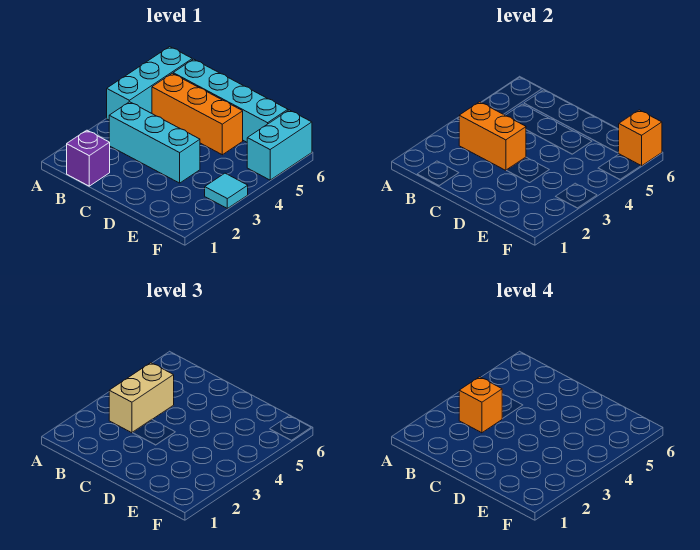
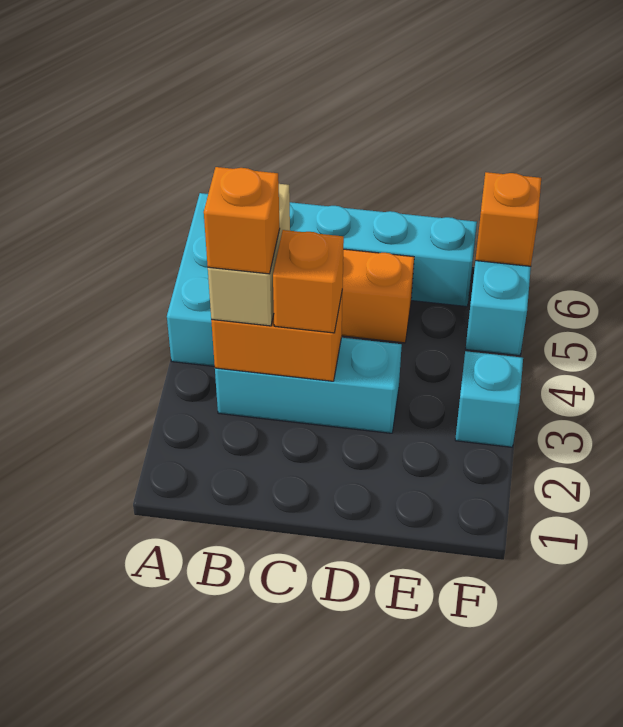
purple 1x1 brick [67,130,110,186] -> none
none -> orange 1x1 brick [273,230,344,333]
cyan 1x1 tile [205,173,248,208] -> cyan 1x1 brick [455,351,523,447]

